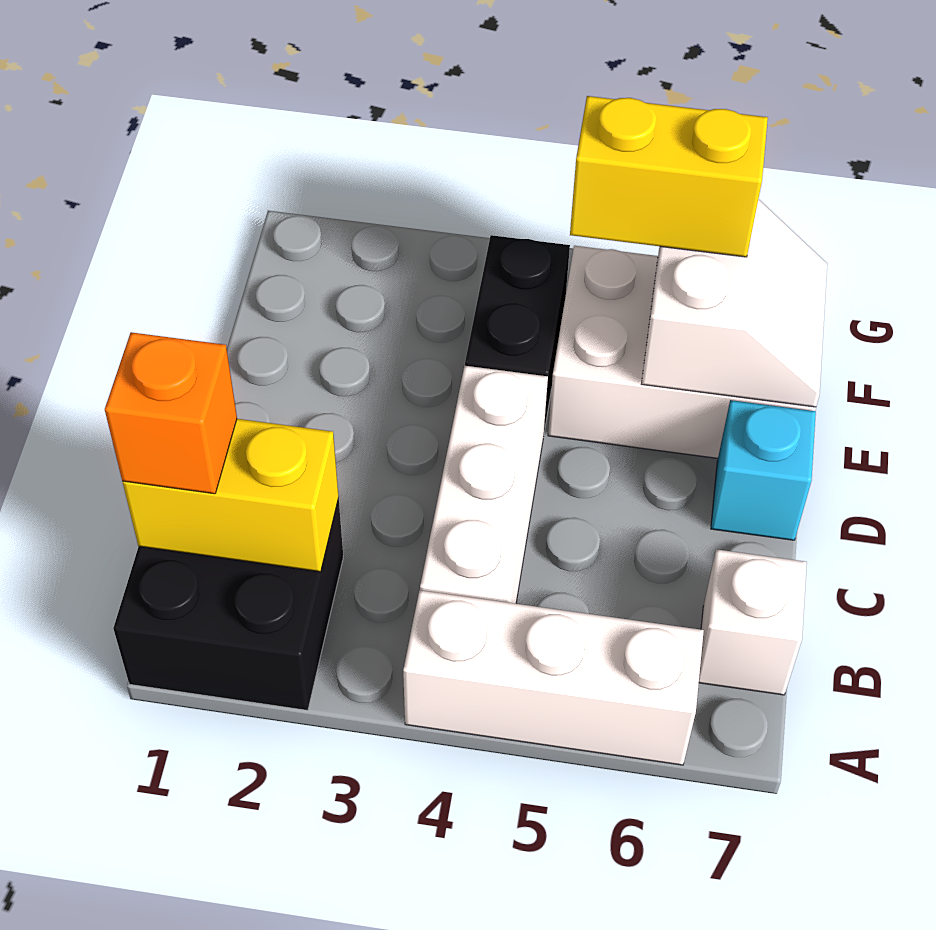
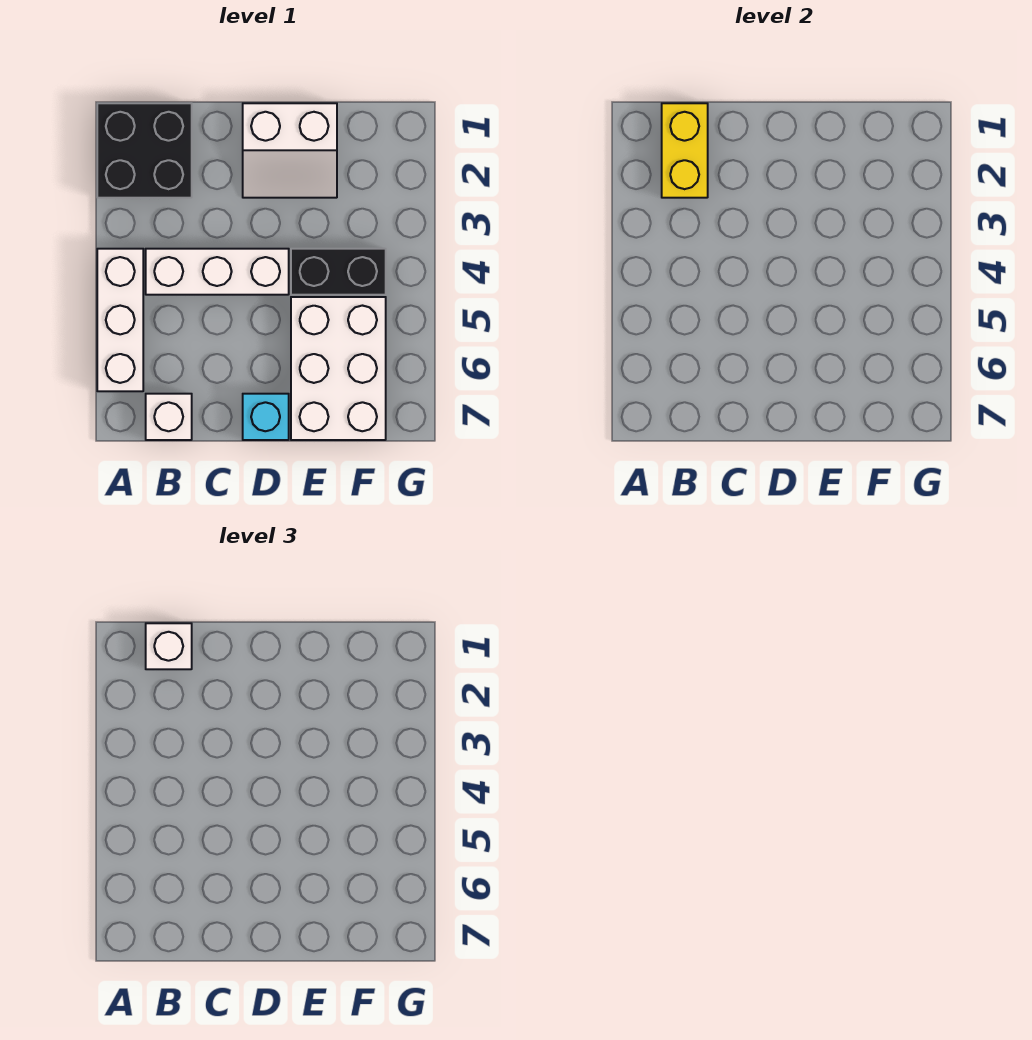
orange 1x1 brick [105,332,237,494] -> white 1x1 brick [146,623,192,669]
white 2x2 slope [642,199,827,407] -> white 2x2 slope moved to [243,103,337,198]
yellow 1x2 brick [570,96,768,257] -> none

